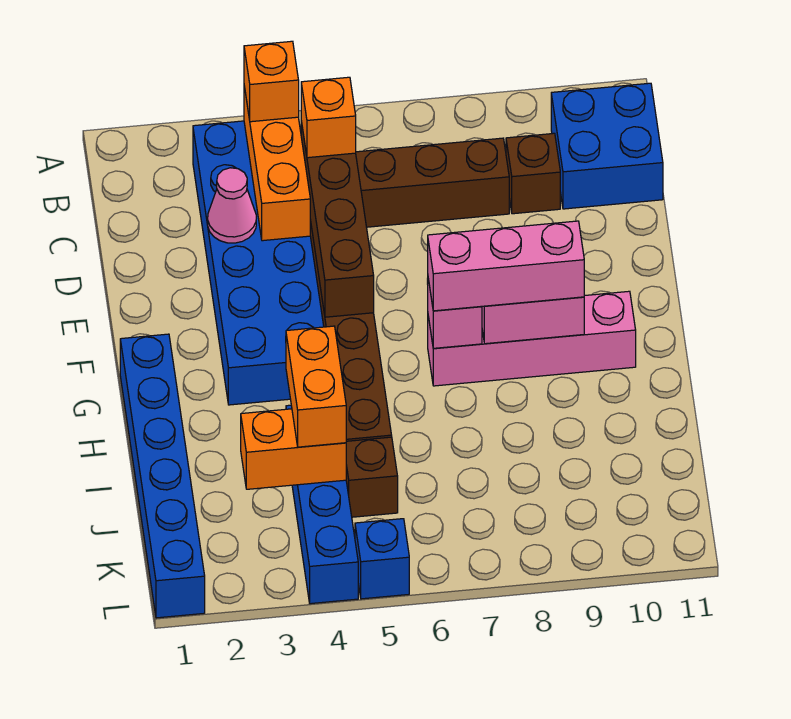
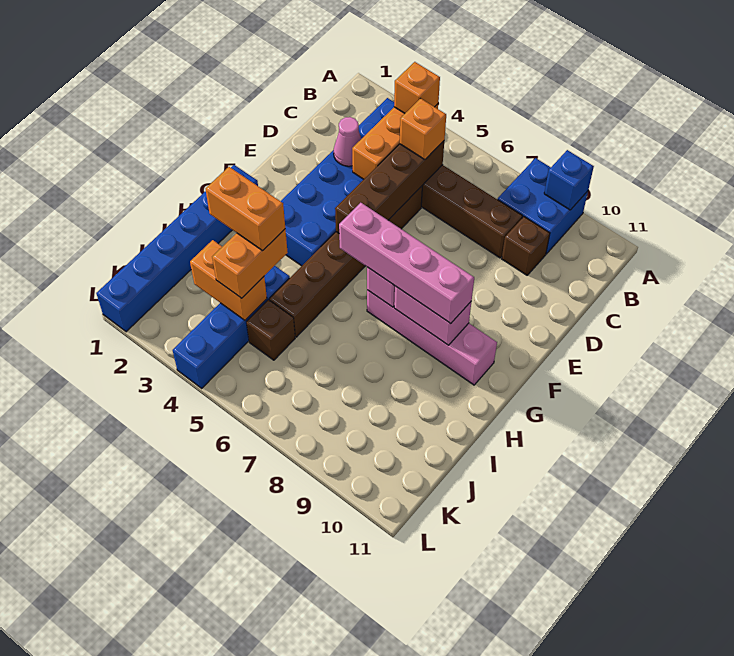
blue 2x2 brick [551,83,663,209] -> blue 2x2 brick moved to [498,158,588,254]
pink 1x3 brick [428,221,584,311] -> pink 1x4 brick [339,203,474,323]
none -> orange 1x2 brick [206,167,285,251]
blue 1x1 brick [355,519,409,599] -> blue 1x1 brick moved to [544,150,594,210]

